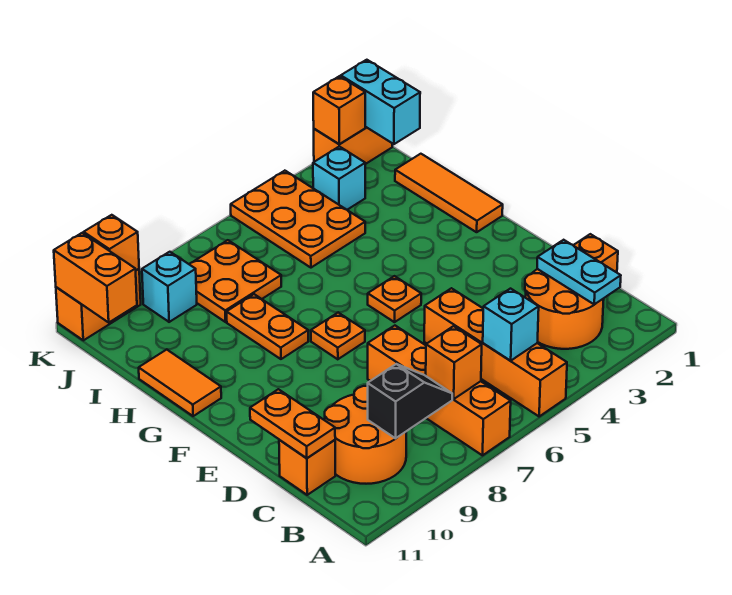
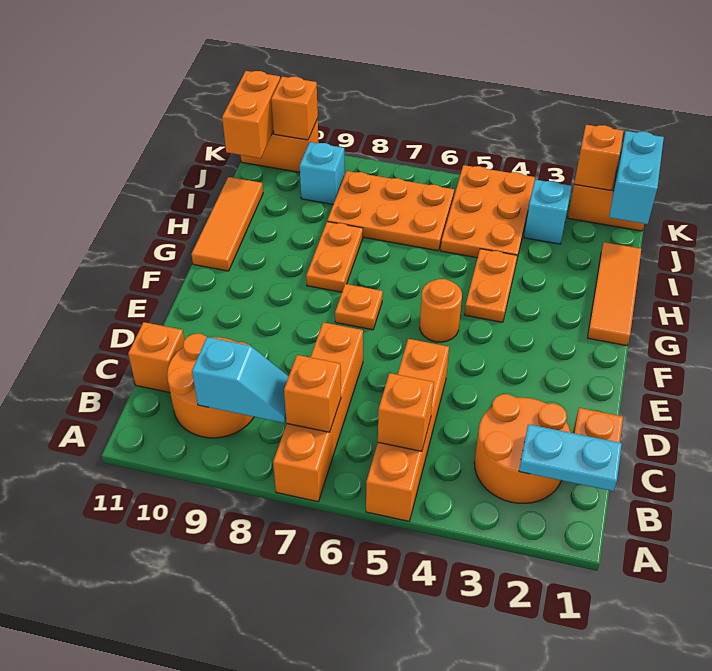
cyan 1x2 plate [537,240,621,304] -> cyan 1x2 plate turned to [519,424,622,491]
cyan 1x1 brick [483,289,539,361] -> orange 1x1 brick [378,373,434,451]
black 1x2 slope [368,364,452,438] -> cyan 1x2 slope [192,337,289,423]
orange 1x2 plate [250,389,335,458] -> orange 1x2 plate moved to [465,249,517,322]
orange 1x1 plate [368,276,421,322] -> orange 1x1 round brick [420,279,462,342]
orange 1x2 tile [139,349,221,416] -> orange 1x3 tile [191,177,263,271]
orange 2x2 plate [189,240,281,322] -> orange 2x3 plate [327,171,454,251]

